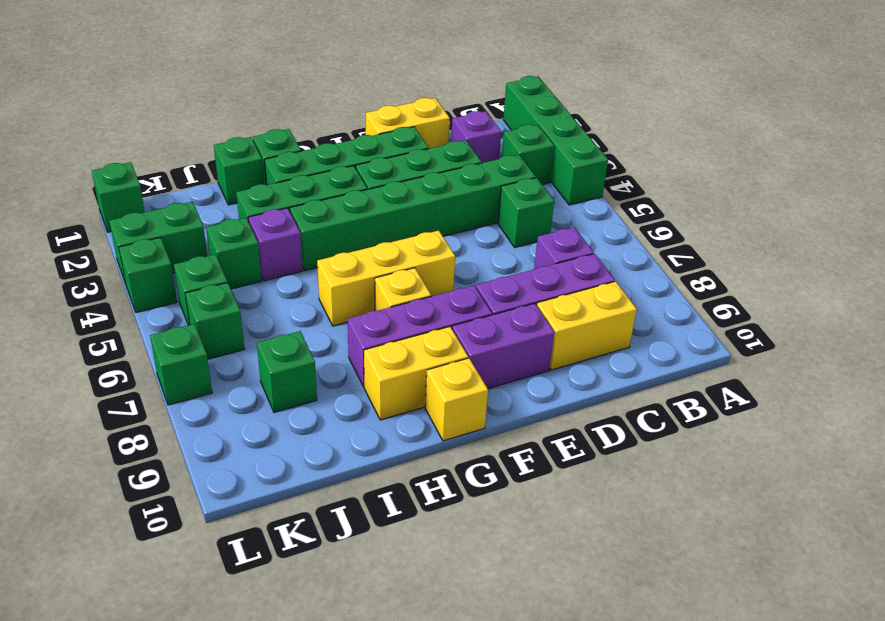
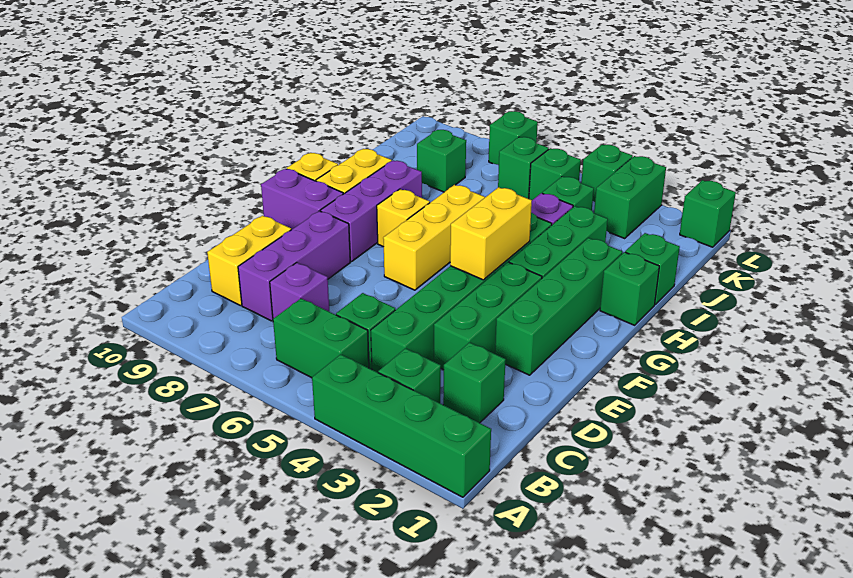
none -> green 1x2 brick [273,299,369,378]
purple 1x1 brick [451,111,501,163] -> green 1x1 brick [443,342,506,423]
yellow 1x2 brick [366,98,450,149] -> yellow 1x2 brick moved to [450,187,532,280]
purple 1x2 brick [452,303,555,389] -> purple 1x2 brick turned to [261,169,343,230]

